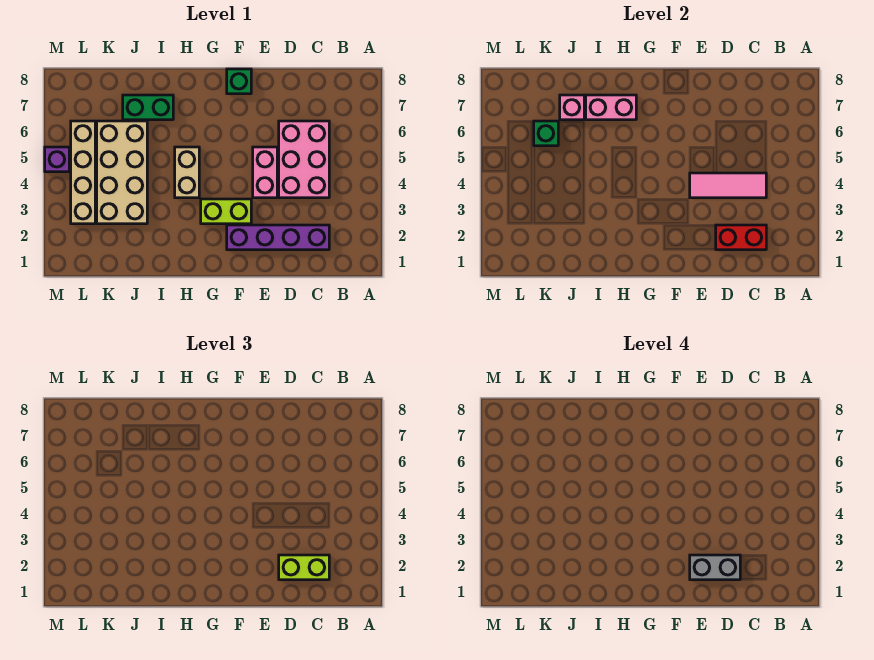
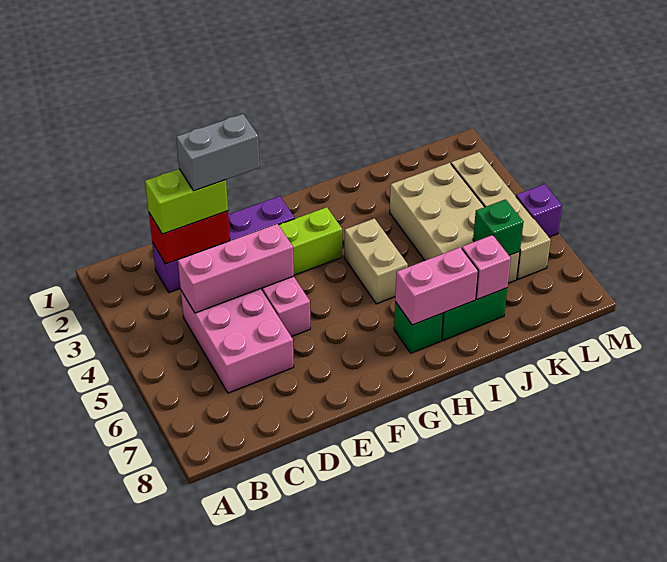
pink 1x3 tile [690,173,766,198] -> pink 1x3 brick [178,224,294,313]
green 1x1 brick [227,69,251,94] -> green 1x1 brick moved to [394,302,443,353]

